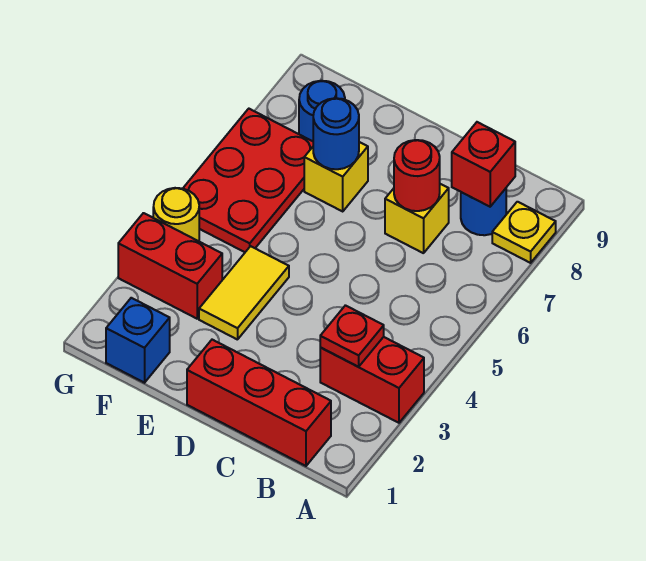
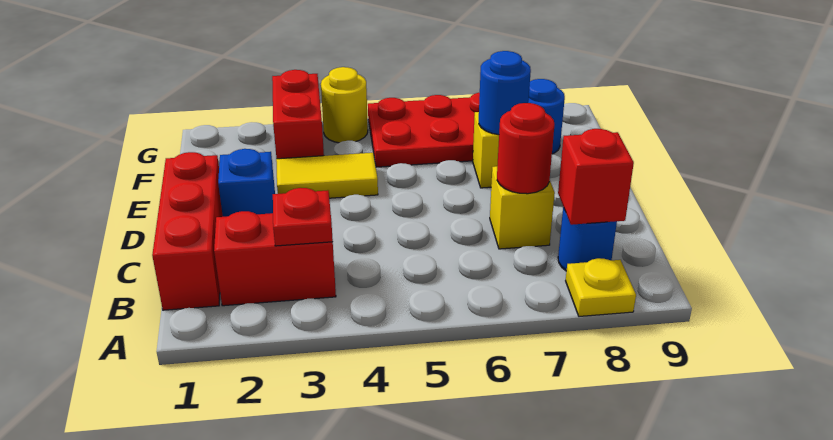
red 1x2 brick [320,337,424,423] -> red 1x2 brick turned to [214,211,336,306]
blue 1x1 brick [106,298,170,383] -> blue 1x1 brick moved to [218,149,275,217]

